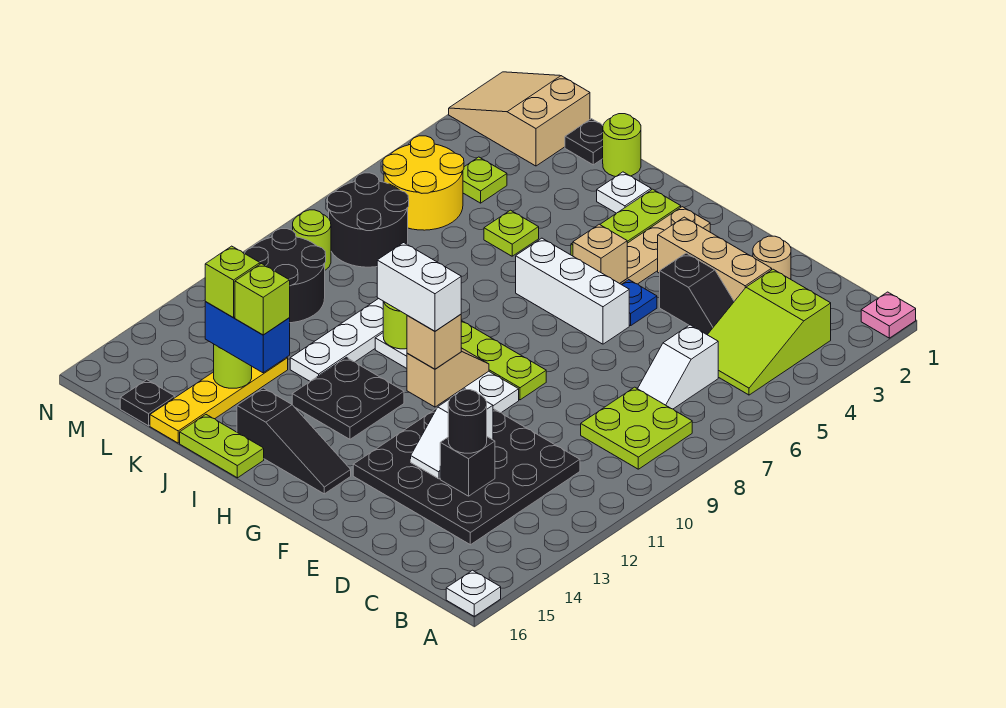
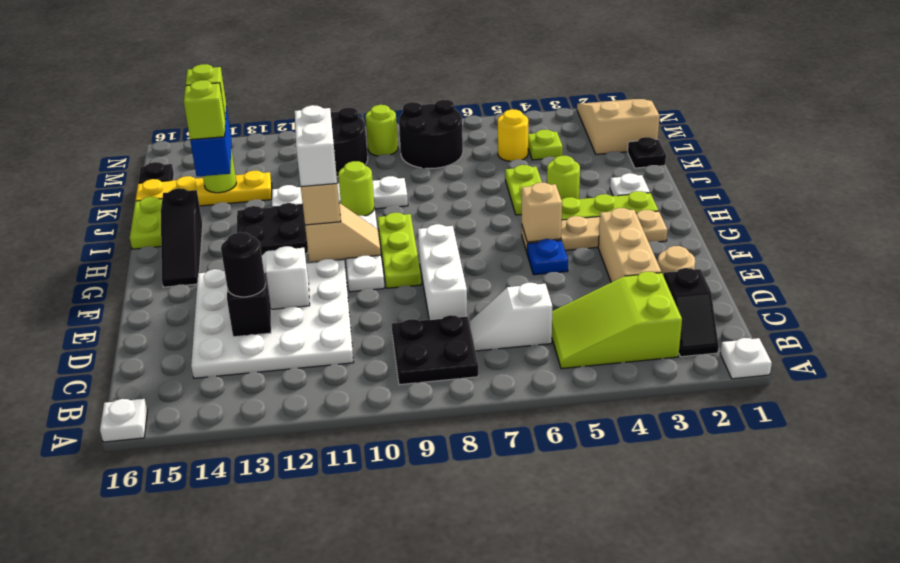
pink 1x1 plate [861,292,916,338] -> white 1x1 plate [720,338,772,379]
lime 2x2 plate [581,387,692,469] -> black 2x2 plate [392,315,478,385]
black 4x4 plate [353,408,580,545] -> white 4x4 plate [191,259,354,378]
black 1x2 slope [660,253,734,335] -> black 1x2 slope moved to [663,268,719,357]
white 1x3 brick [516,238,629,344] -> white 1x3 brick moved to [418,224,468,320]
lime 1x1 round brick [603,114,641,177] -> lime 1x1 round brick moved to [547,156,580,199]
lime 1x1 plate [484,210,539,256] -> lime 1x2 plate [505,165,542,215]
yellow 2x2 round brick [383,136,464,230] -> yellow 1x1 round brick [498,109,528,161]

